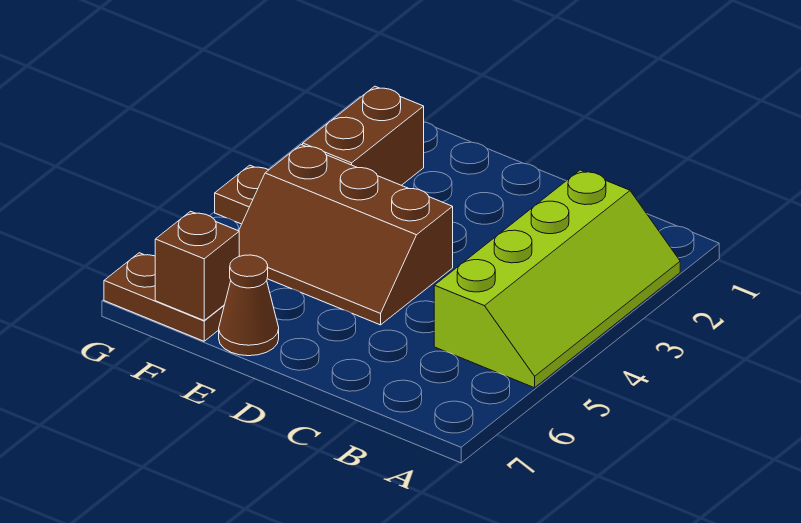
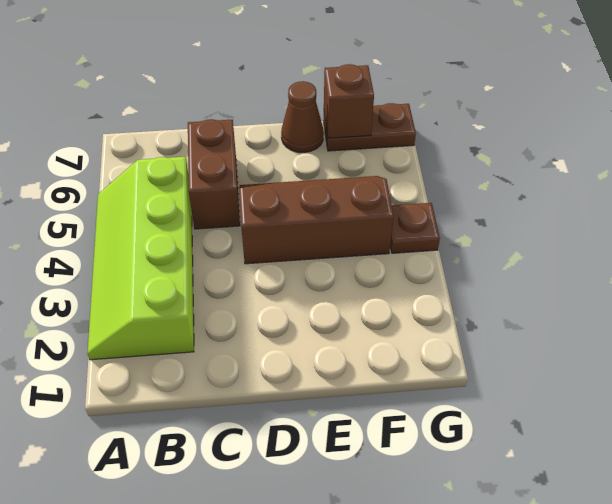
brown 1x2 brick [303,86,424,185] -> brown 1x2 brick moved to [188,119,240,229]

